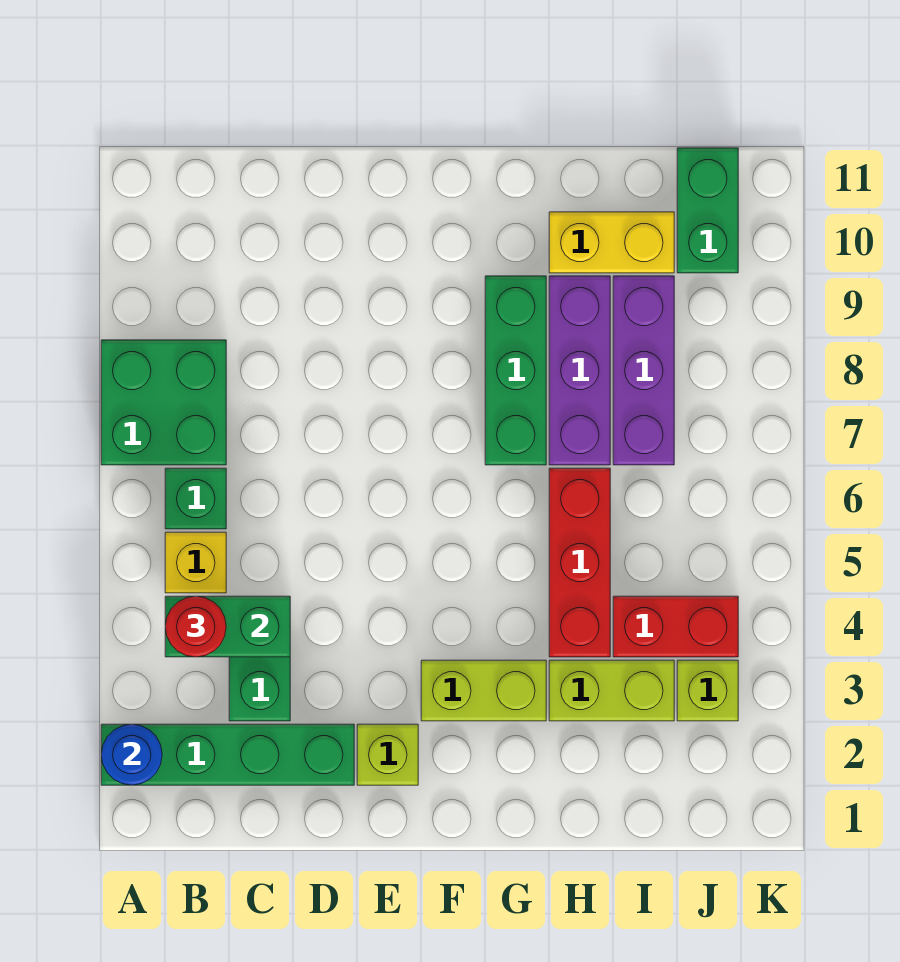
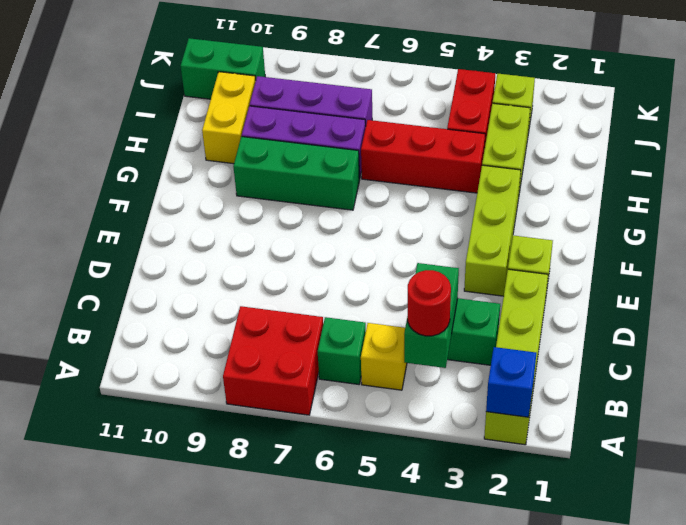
green 1x4 brick [101,724,354,785] -> lime 1x4 brick [484,269,548,445]
blue 1x1 round brick [101,724,162,785] -> blue 1x1 brick [486,347,536,417]
green 2x2 brick [101,340,226,465] -> red 2x2 brick [223,306,323,415]
lime 1x2 brick [421,660,546,721] -> lime 1x3 brick [464,165,521,296]

